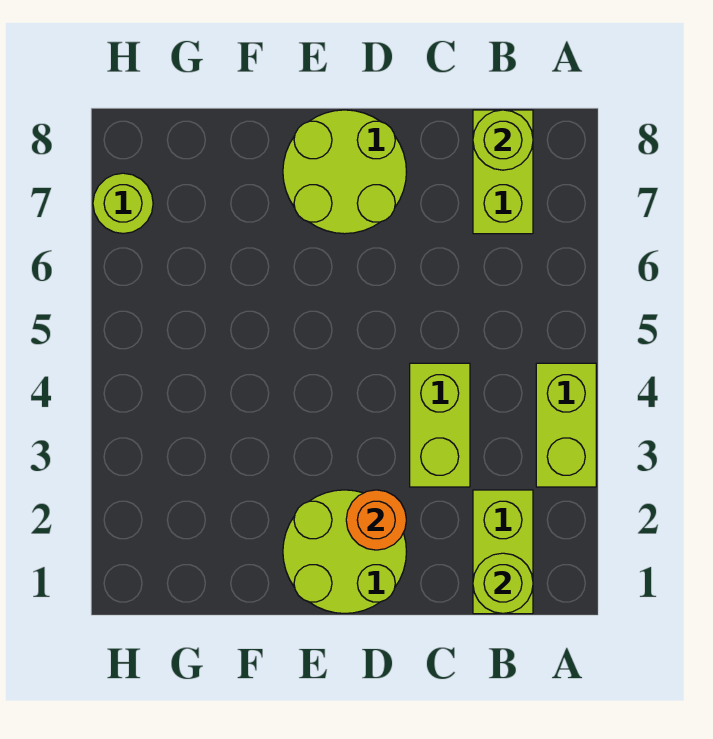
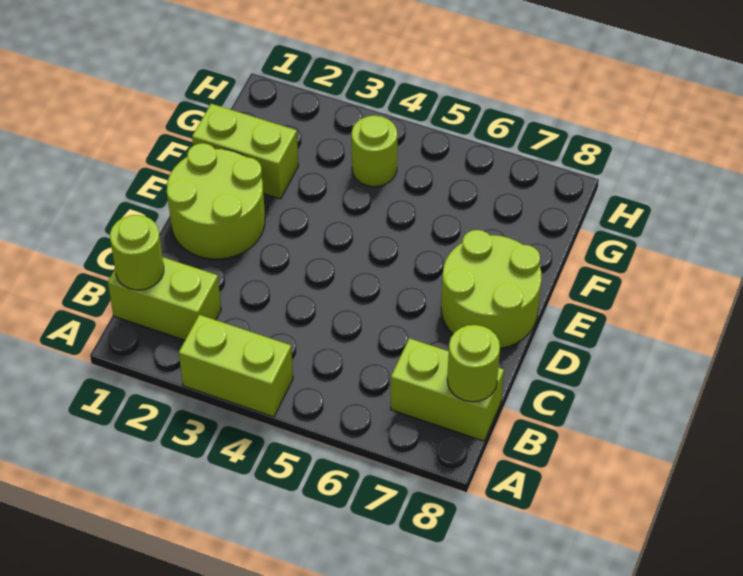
lime 1x2 brick [410,363,470,487] -> lime 1x2 brick moved to [192,104,298,199]
orange 1x1 round brick [346,490,406,550] -> none
lime 1x1 round brick [93,173,153,234] -> lime 1x1 round brick moved to [352,116,397,187]

